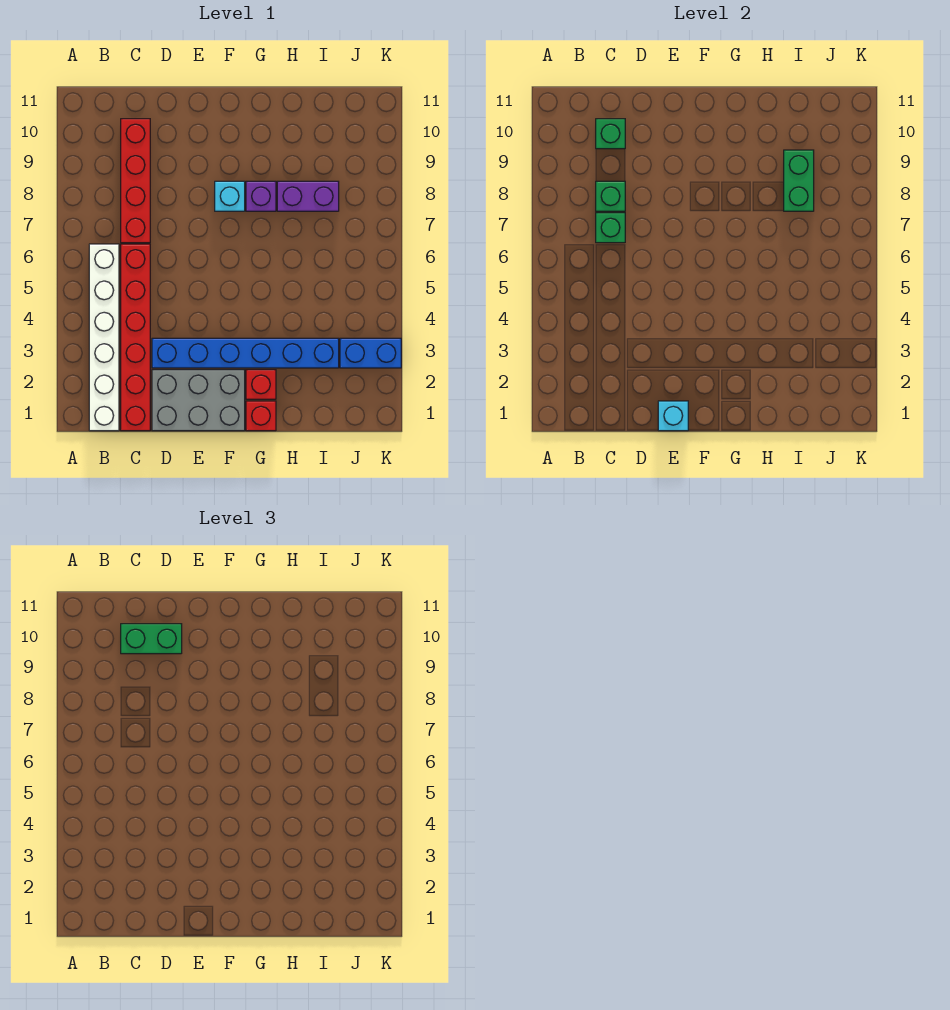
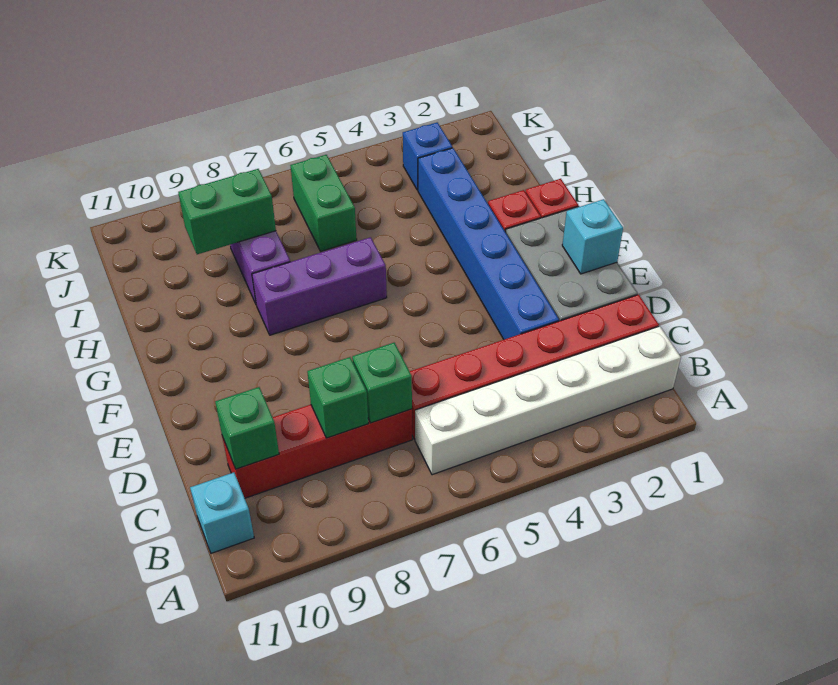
green 1x2 brick [121,624,182,654] -> green 1x2 brick moved to [290,155,357,251]
cyan 1x1 brick [215,181,245,211] -> cyan 1x1 brick moved to [190,472,254,553]
purple 1x1 brick [246,181,276,211] -> purple 1x3 brick [252,237,387,335]
blue 1x2 brick [340,338,401,368] -> blue 1x1 brick [403,122,452,190]

